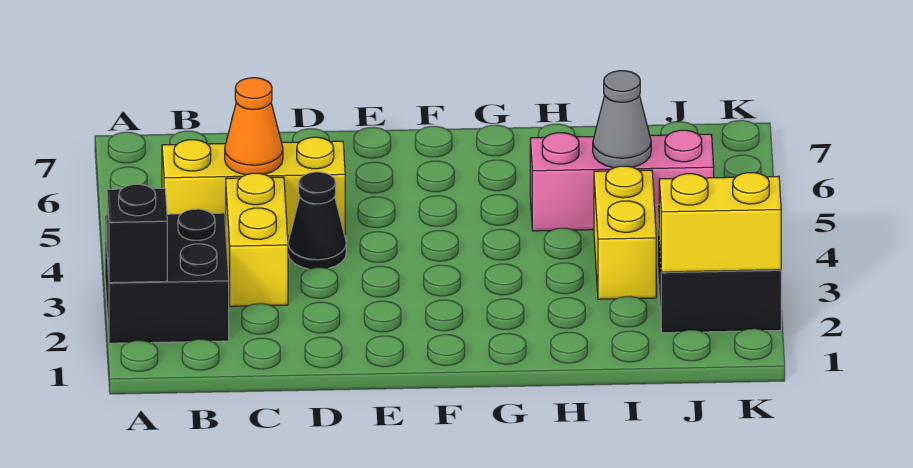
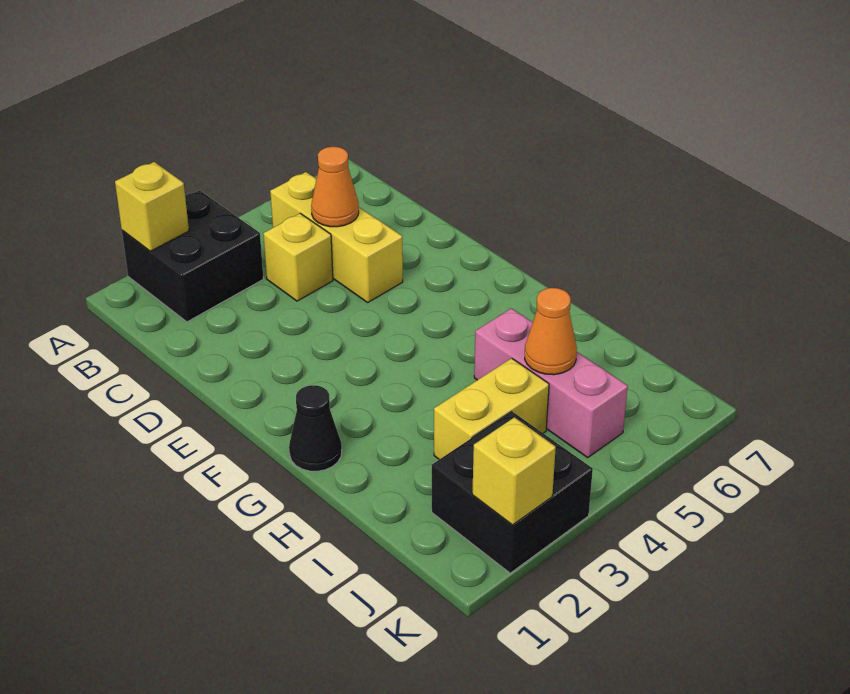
black 1x1 brick [107,184,167,283] -> yellow 1x1 brick [115,162,189,251]
yellow 1x2 brick [226,173,288,306] -> yellow 1x1 brick [263,213,333,301]
black 1x1 cone [288,172,346,269] -> black 1x1 cone moved to [289,385,342,471]
grey 1x1 cone [593,71,651,168] -> orange 1x1 cone [525,288,577,375]
yellow 1x2 brick [659,173,781,272] -> yellow 1x1 brick [472,417,556,525]

